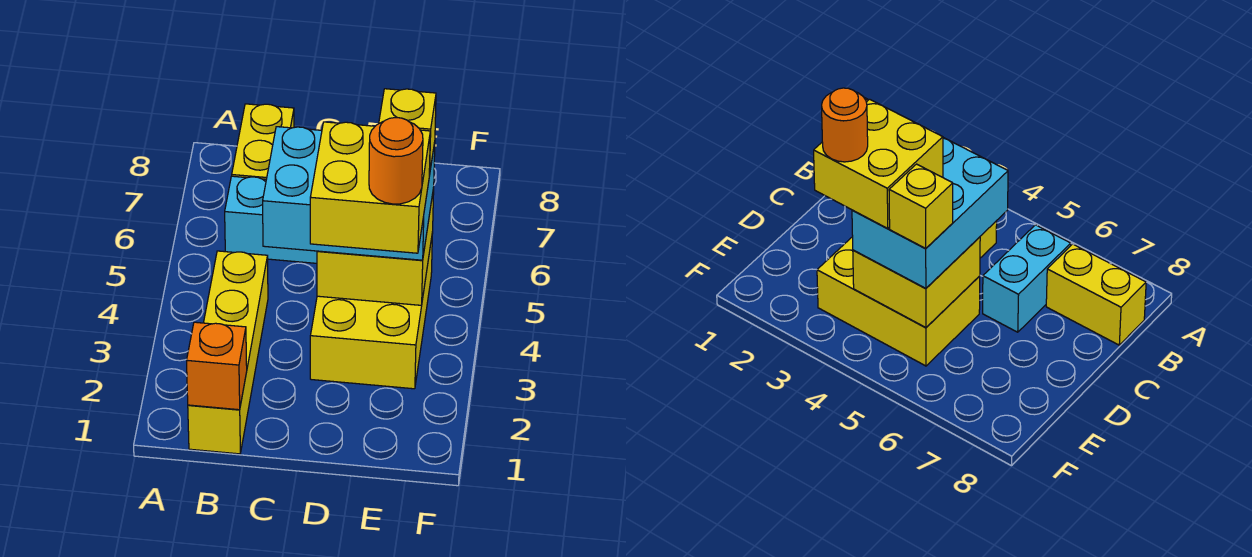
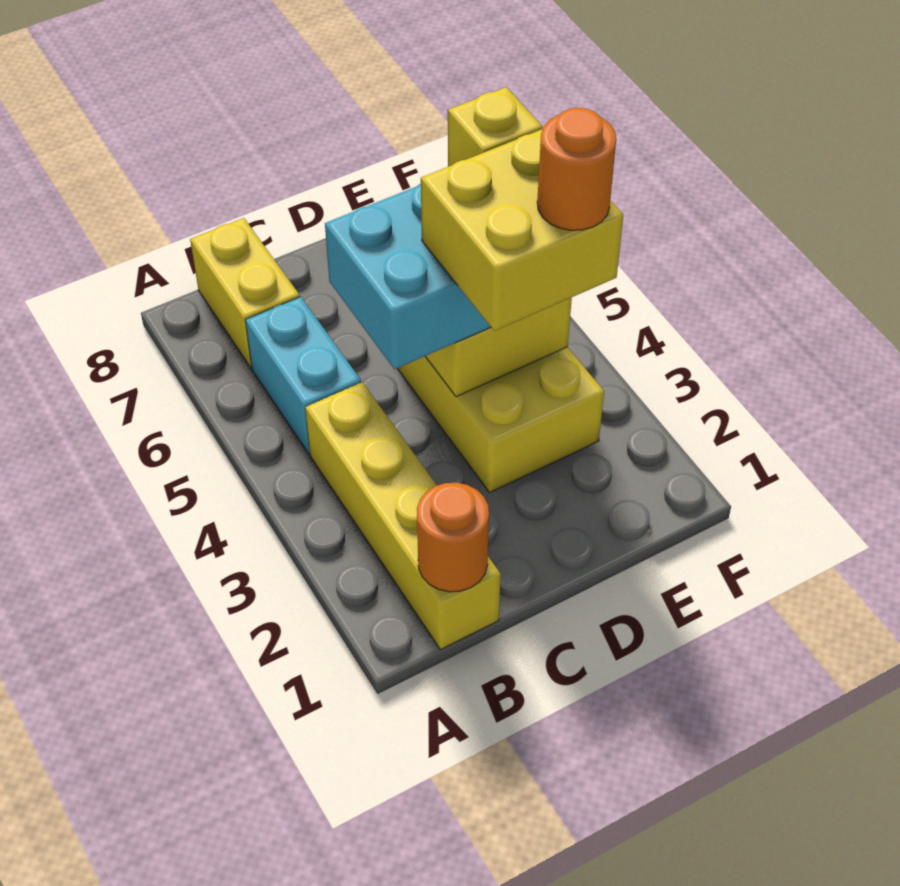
orange 1x1 brick [187,322,247,410] -> orange 1x1 round brick [417,483,489,592]
cyan 1x2 brick [225,176,317,263] -> cyan 1x2 brick turned to [245,297,361,454]

